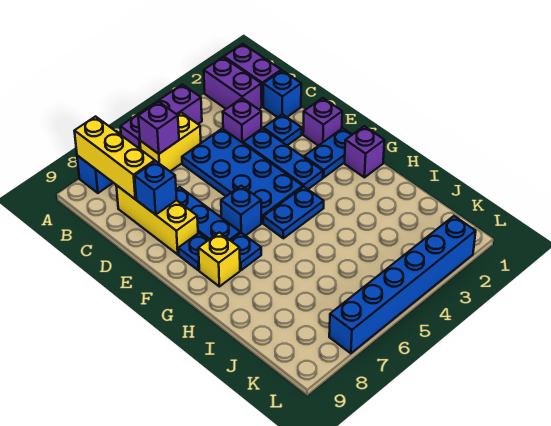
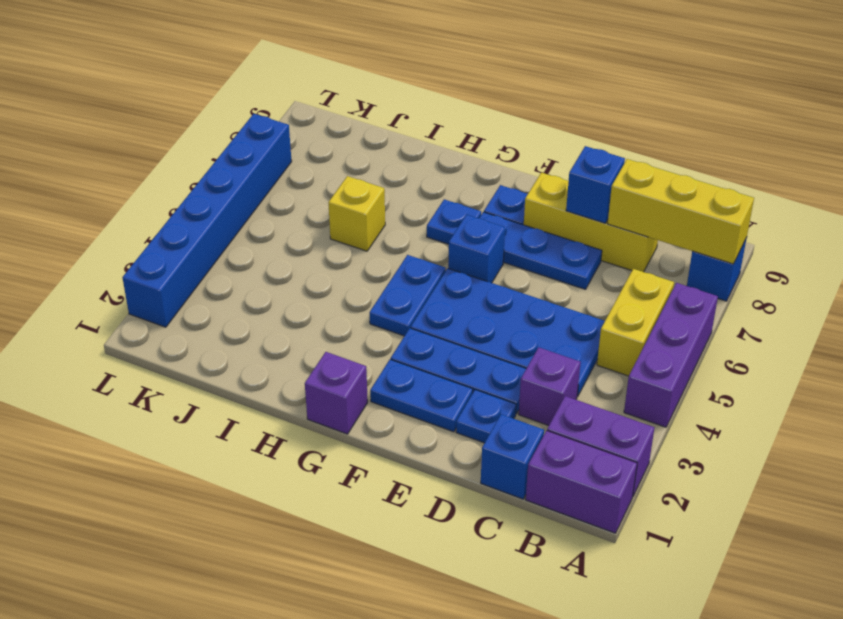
purple 1x1 brick [138,102,179,154] -> none
purple 1x1 brick [303,98,342,146] -> none
blue 1x2 plate [304,128,352,177] -> blue 1x2 plate turned to [370,359,473,432]
yellow 1x1 brick [198,232,240,287] -> yellow 1x1 brick moved to [328,176,385,251]

